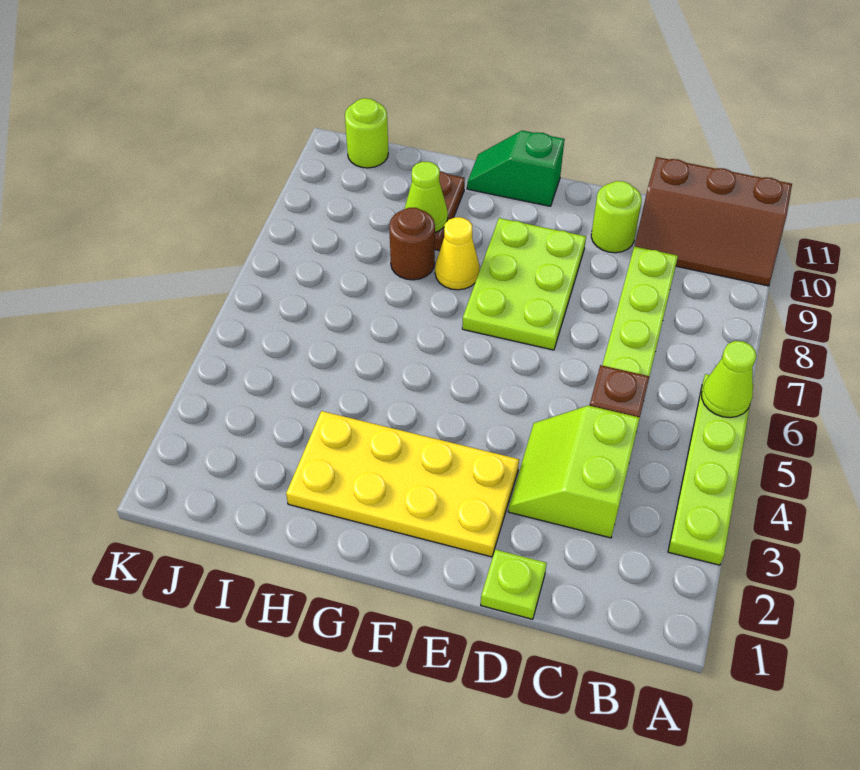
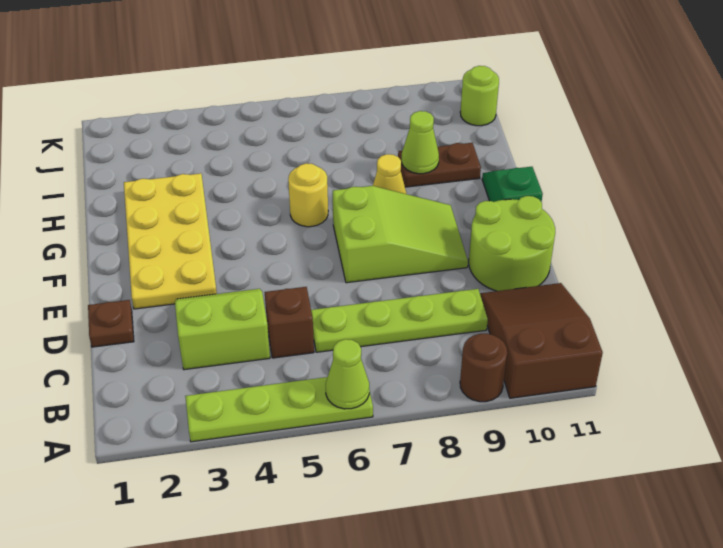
brown 2x3 slope [635,157,792,286] -> brown 2x3 slope turned to [480,283,603,398]
lime 1x1 plate [481,550,547,619] -> brown 1x1 plate [88,300,134,347]
lime 1x1 round brick [591,181,642,253] -> lime 2x2 round brick [469,196,555,291]
lime 2x3 plate [462,218,586,350] -> lime 2x3 slope [333,186,468,283]
none -> yellow 1x1 round brick [288,163,328,227]
brown 1x1 round brick [389,208,435,280] -> brown 1x1 round brick moved to [460,334,507,402]

